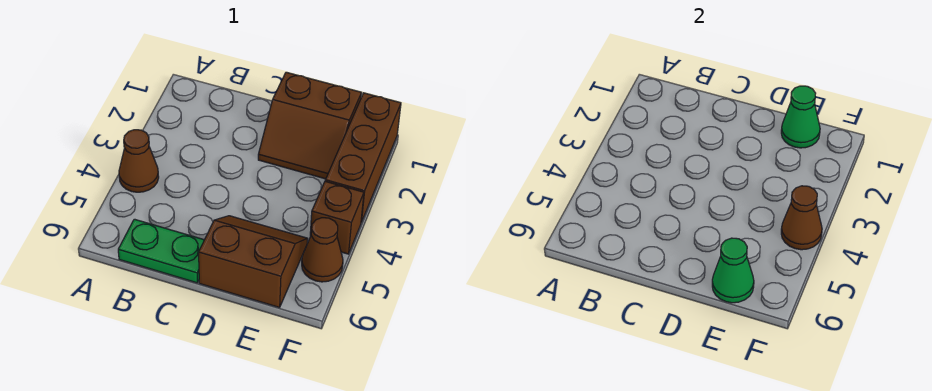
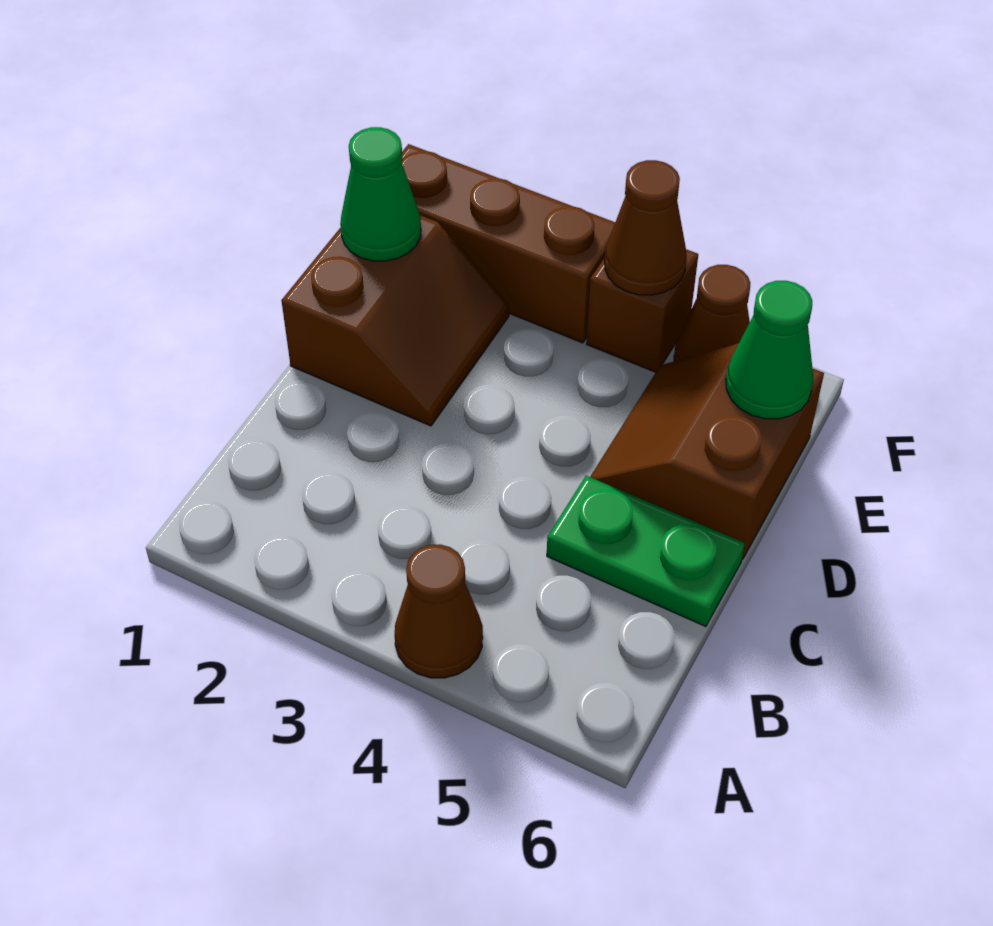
green 1x2 plate [118,219,204,283] -> green 1x2 plate turned to [547,476,745,627]

